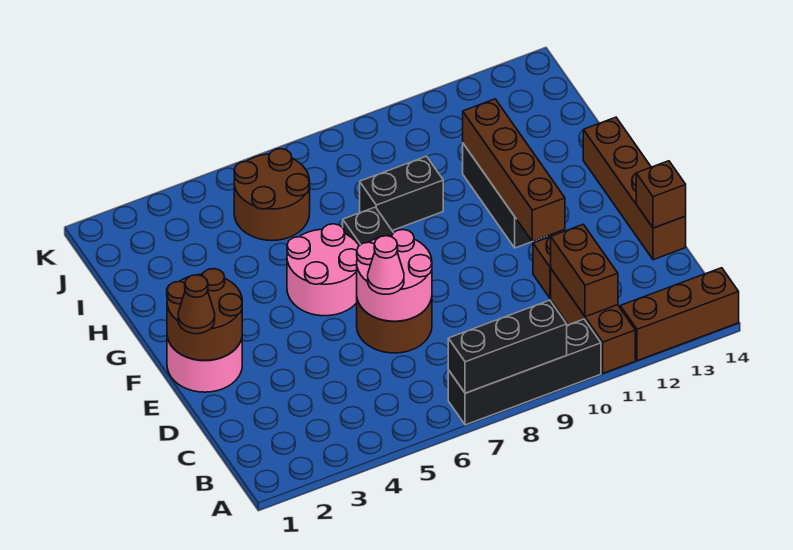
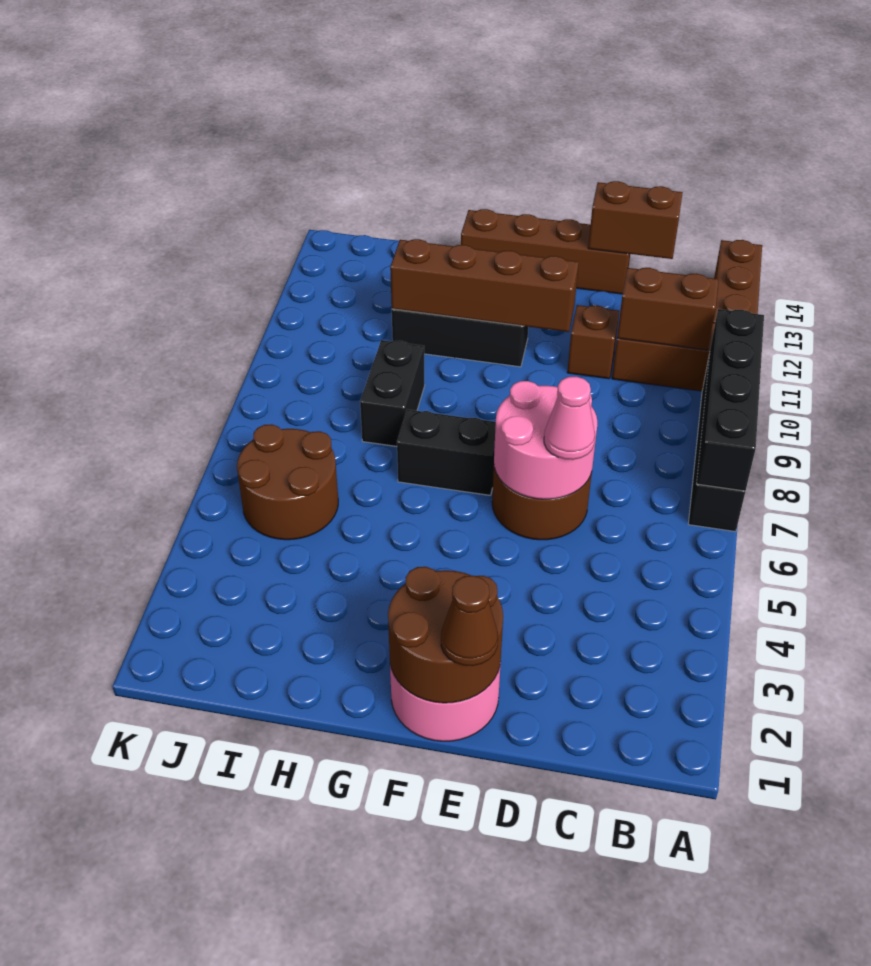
black 1x3 brick [448,300,567,393] -> black 1x4 brick [696,309,764,491]
brown 1x1 brick [636,161,686,228] -> brown 1x2 brick [588,181,683,259]
pink 2x2 round brick [287,224,359,316] -> none

